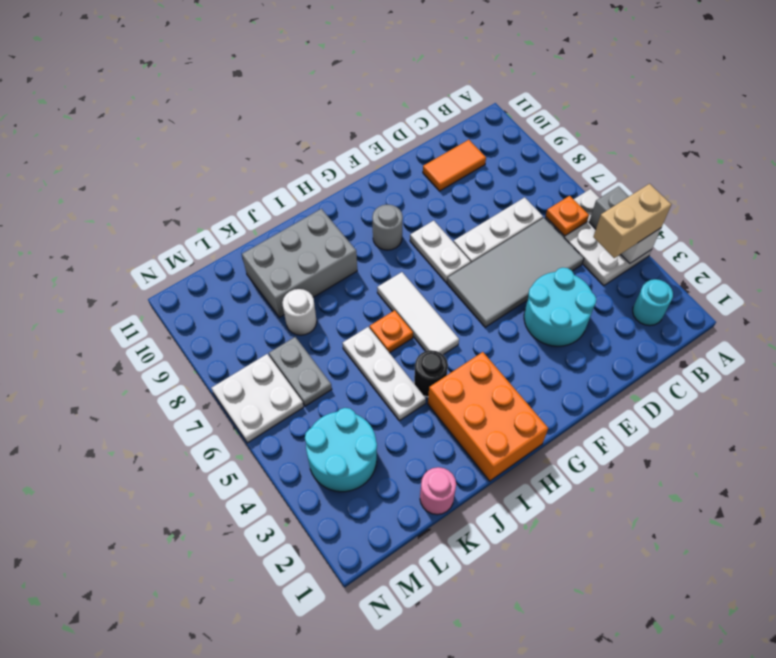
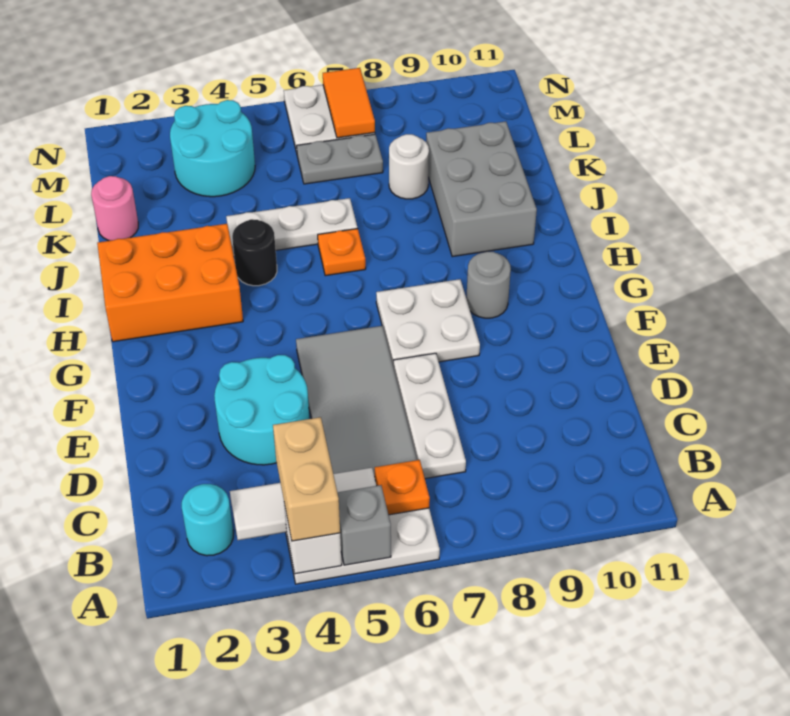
orange 1x2 tile [423,140,486,191] -> orange 1x2 tile moved to [323,68,375,138]
white 1x2 plate [410,221,471,282] -> white 2x2 plate [376,279,480,368]
white 1x3 tile [377,272,459,355] -> white 1x3 tile moved to [230,468,377,540]

